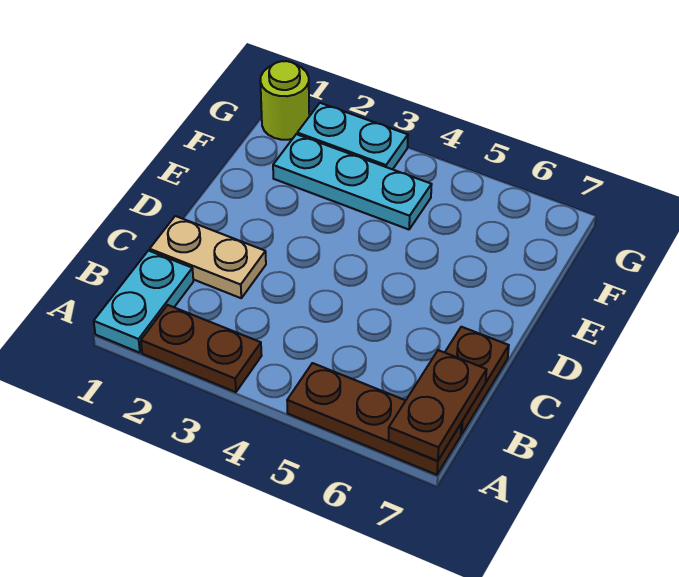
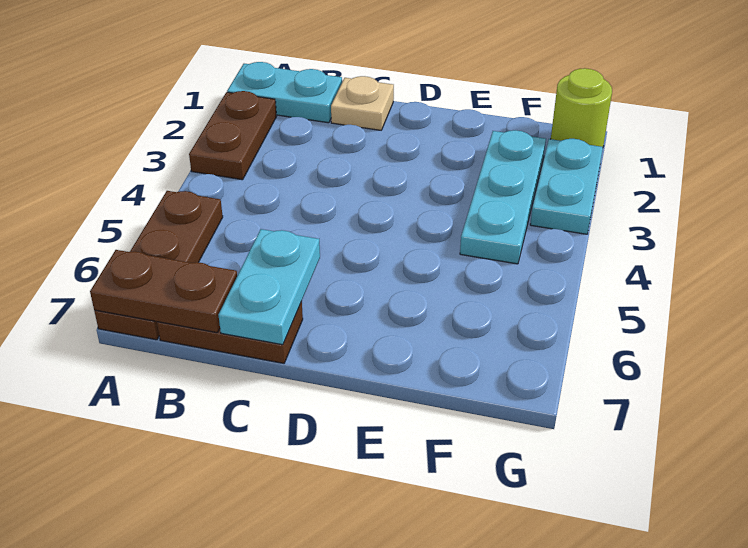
tan 1x2 plate [150,216,266,298] -> tan 1x1 plate [331,76,394,130]
none -> cyan 1x2 plate [219,229,320,345]

